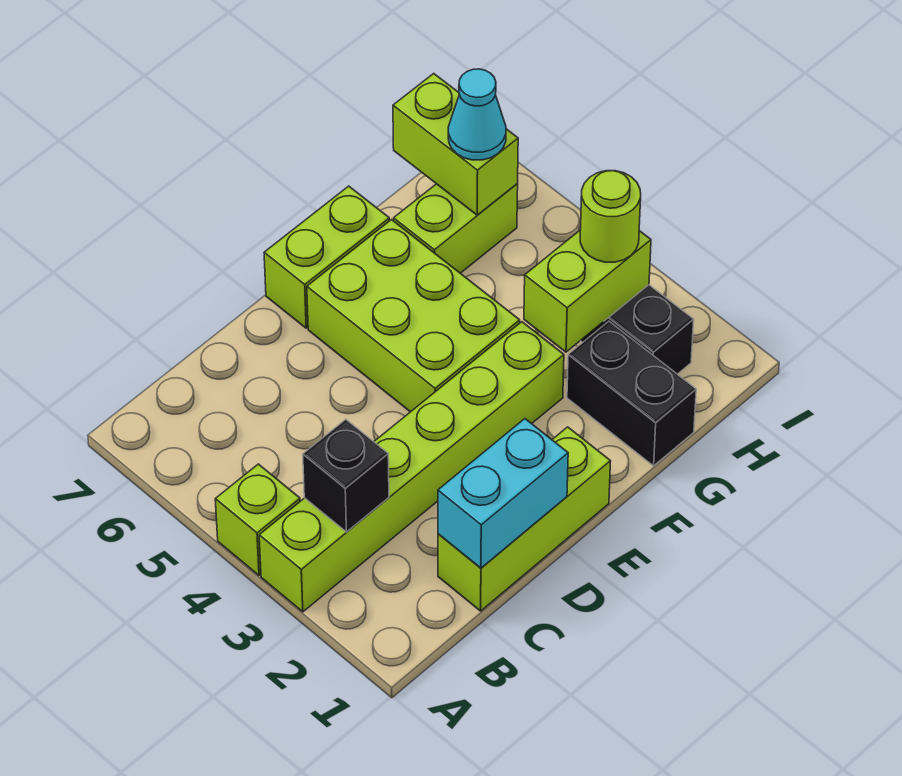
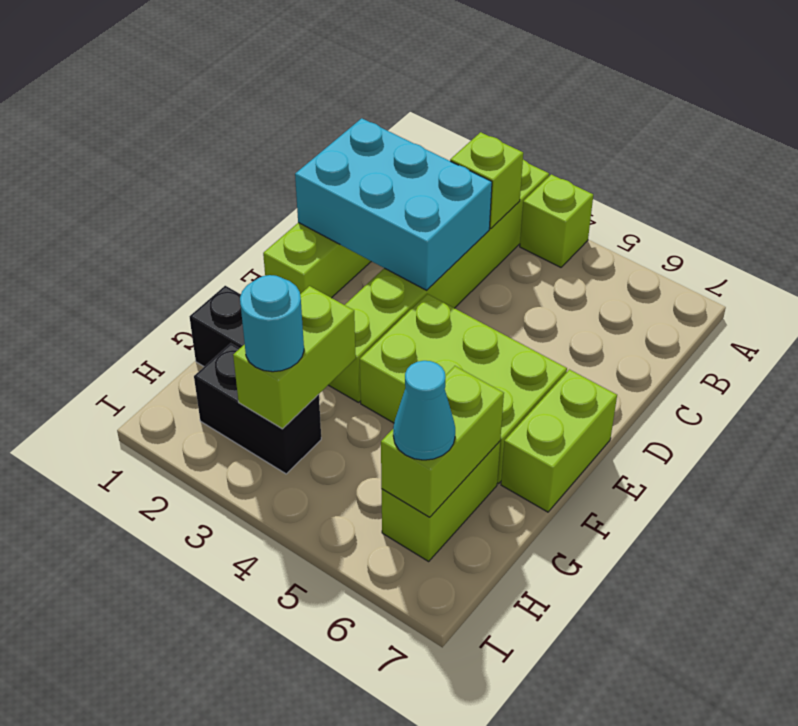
black 1x1 brick [303,419,389,532] -> lime 1x1 brick [450,132,523,229]
cyan 1x2 brick [438,419,568,568] -> cyan 2x3 brick [295,118,492,290]
lime 1x1 round brick [580,171,641,262] -> cyan 1x1 round brick [240,275,304,372]
lime 1x2 brick [393,74,518,215] -> lime 1x2 brick turned to [381,366,504,517]

